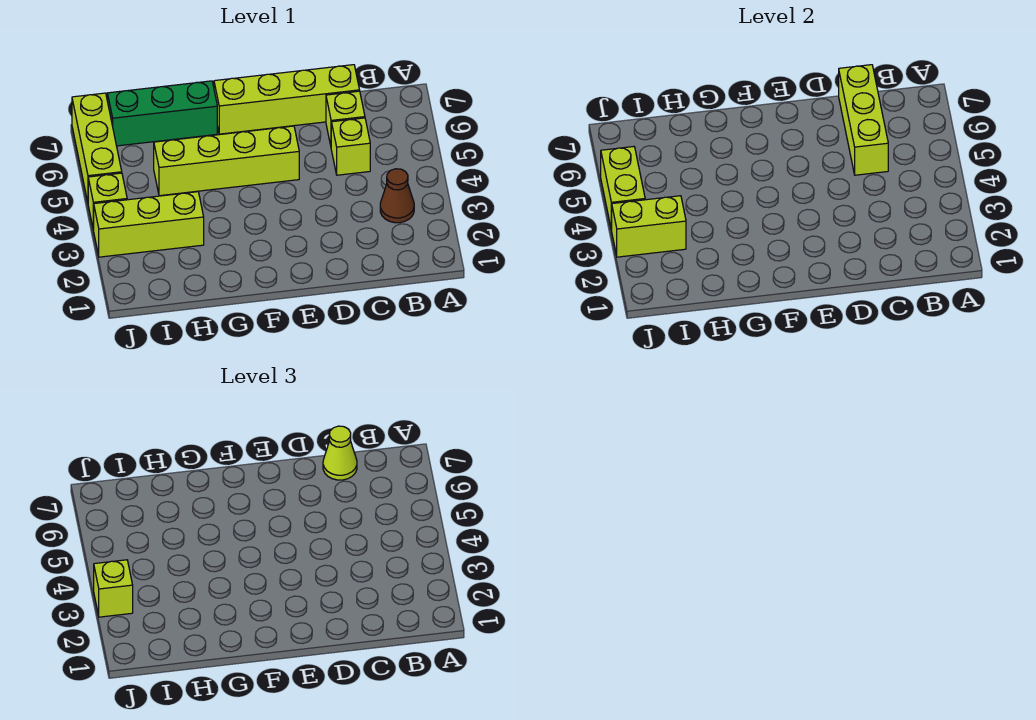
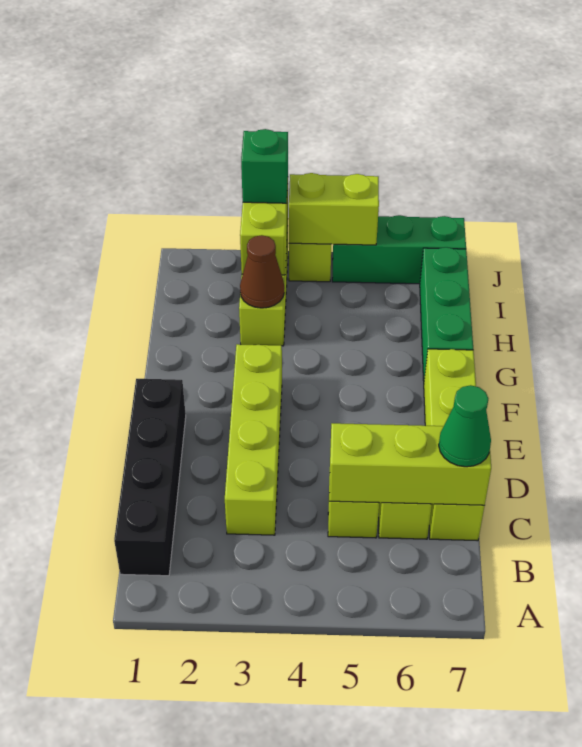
none -> black 1x4 brick [114,379,186,576]
brown 1x1 cone [380,169,414,223] -> brown 1x1 cone moved to [240,235,284,308]
lime 1x1 cone [323,426,357,480] -> green 1x1 cone [439,385,491,467]
lime 1x4 brick [154,126,299,196] -> lime 1x4 brick moved to [225,344,282,535]
lime 1x1 brick [94,560,133,617] -> green 1x1 brick [241,129,288,203]
lime 1x3 brick [72,93,122,202] -> green 1x3 brick [332,215,466,284]

